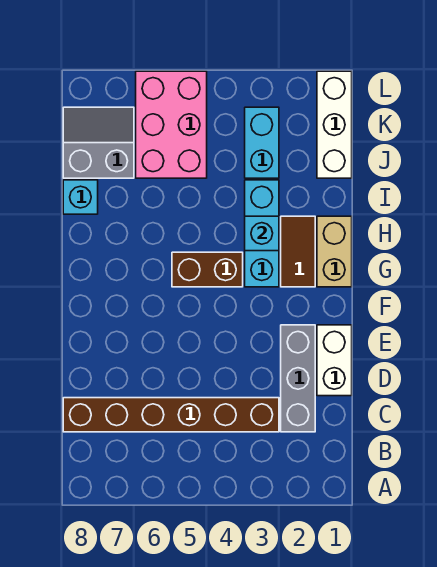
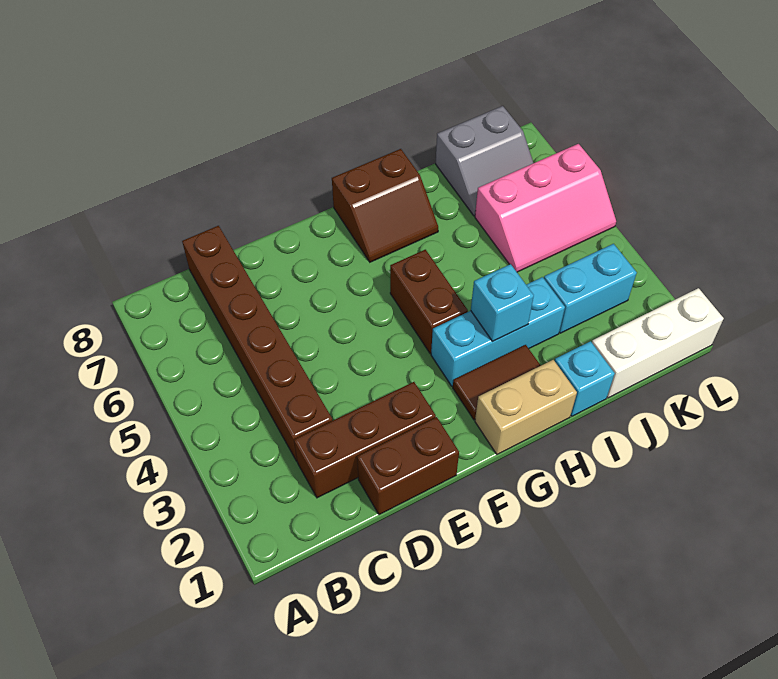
grey 1x3 brick [281,325,315,432] -> brown 1x3 brick [294,382,436,498]
white 1x2 brick [317,325,352,396] -> brown 1x2 brick [357,417,459,515]
none -> brown 2x2 slope [332,149,438,262]
cyan 1x1 brick [63,180,98,214] -> cyan 1x1 brick moved to [555,341,615,416]
pink 2x3 brick [136,71,207,178] -> pink 2x3 slope [475,144,616,272]
grey 2x2 slope [63,107,134,178] -> grey 2x2 slope turned to [436,106,533,216]

